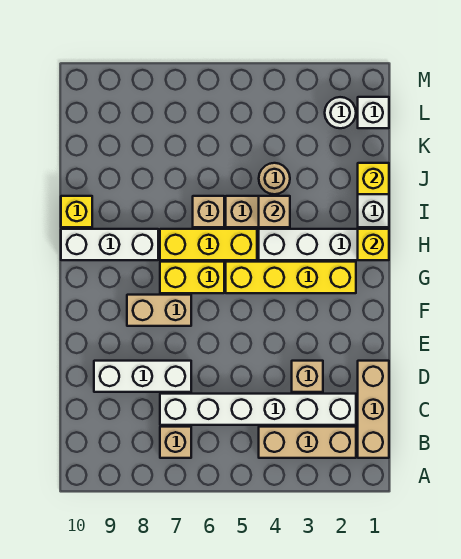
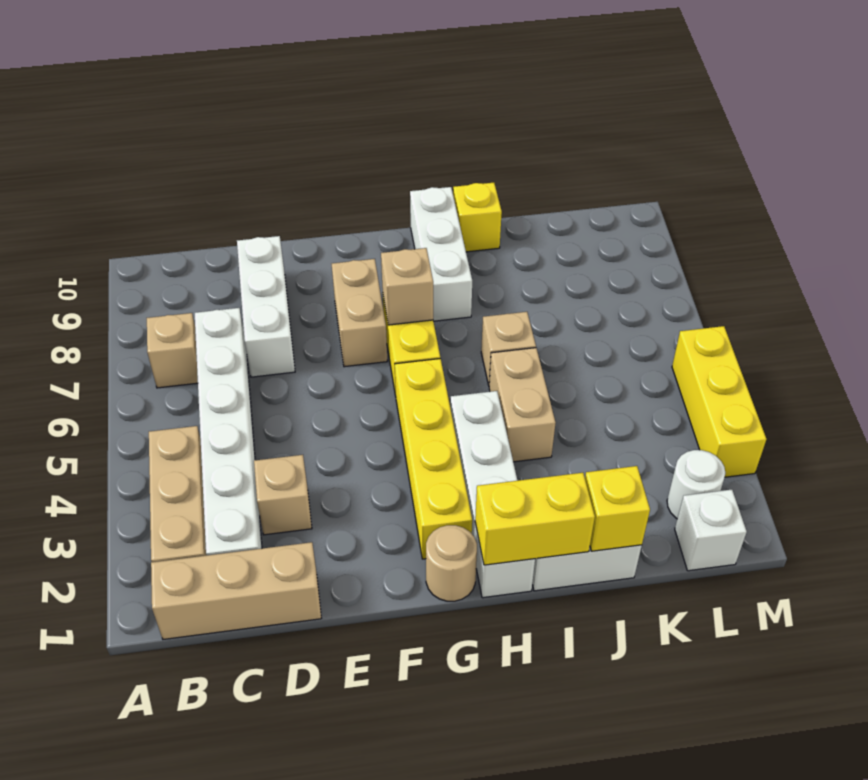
yellow 1x1 brick [358,229,389,260] -> yellow 1x2 brick [475,473,595,565]
yellow 1x3 brick [160,229,257,260] -> yellow 1x3 brick moved to [672,326,766,477]
tan 1x1 brick [259,196,290,227] -> tan 1x1 brick moved to [381,248,433,325]
tan 1x1 round brick [259,163,290,194] -> tan 1x1 round brick moved to [426,525,477,601]

